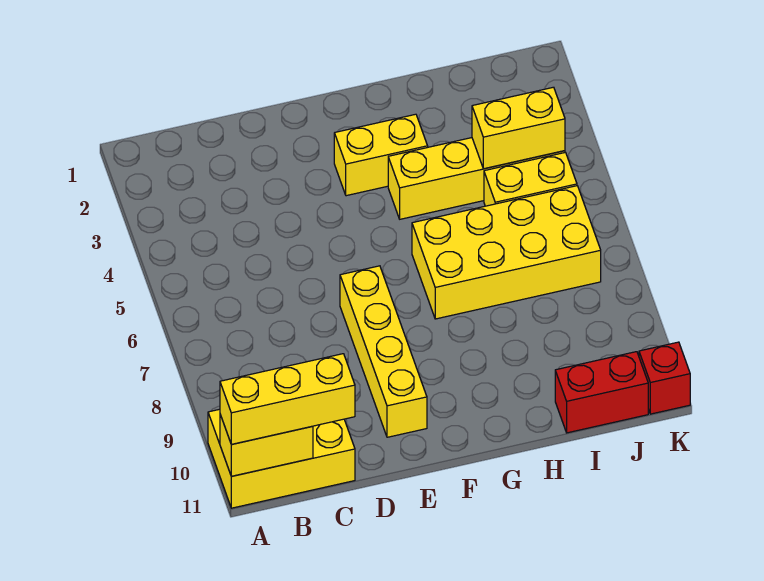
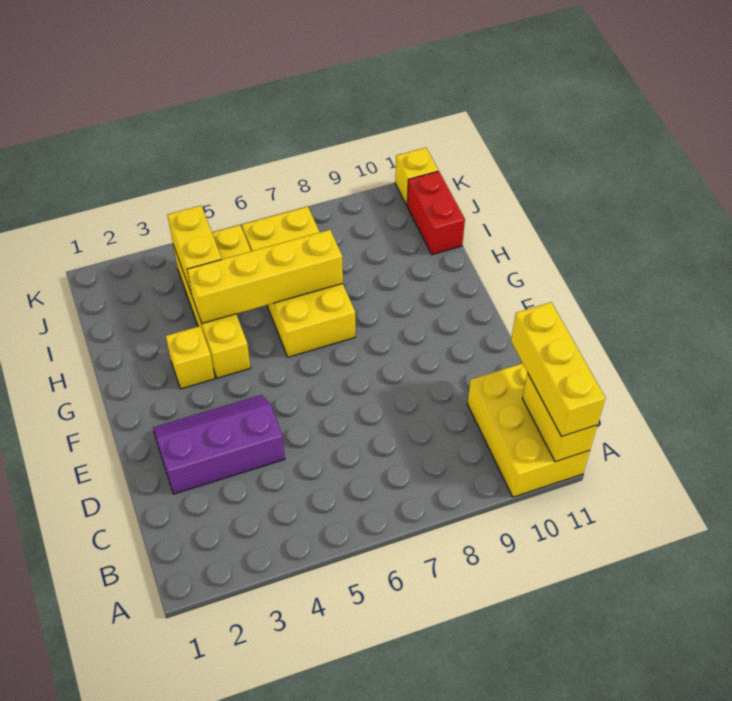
none -> purple 2x3 slope [153,395,285,494]
yellow 1x4 brick [340,266,427,437] -> yellow 1x4 brick moved to [187,230,343,324]
yellow 1x2 brick [334,114,428,196] -> yellow 1x1 brick [166,326,215,389]
red 1x1 brick [639,342,690,414] -> yellow 1x1 brick [395,148,438,205]

